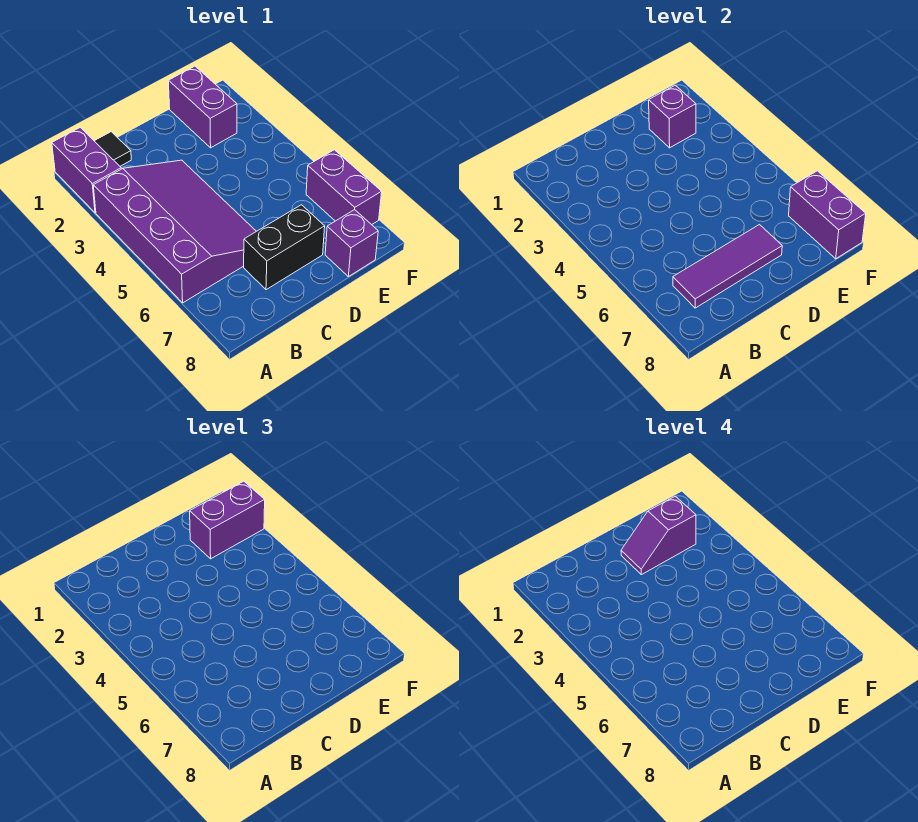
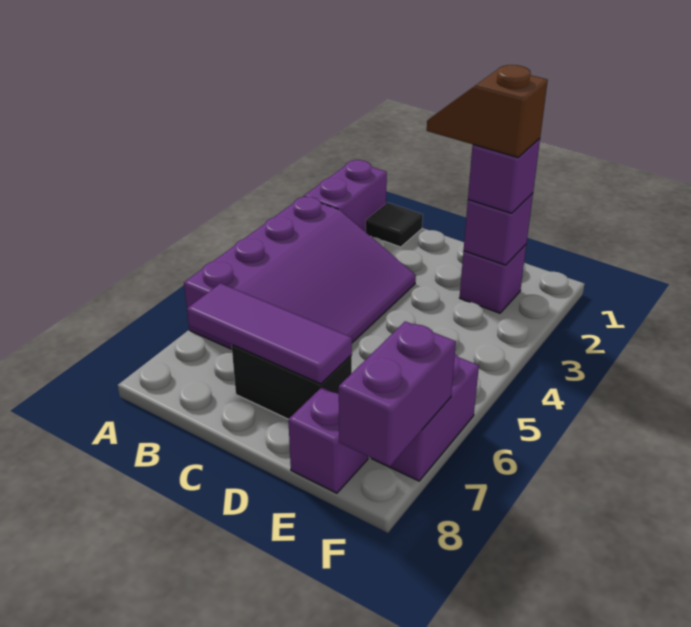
purple 1x2 slope [621,496,696,575] -> brown 1x2 slope [427,65,548,157]
purple 1x2 brick [168,66,237,148] -> purple 1x1 brick [460,245,526,313]
purple 1x2 brick [190,481,265,559] -> purple 1x1 brick [468,139,540,213]

